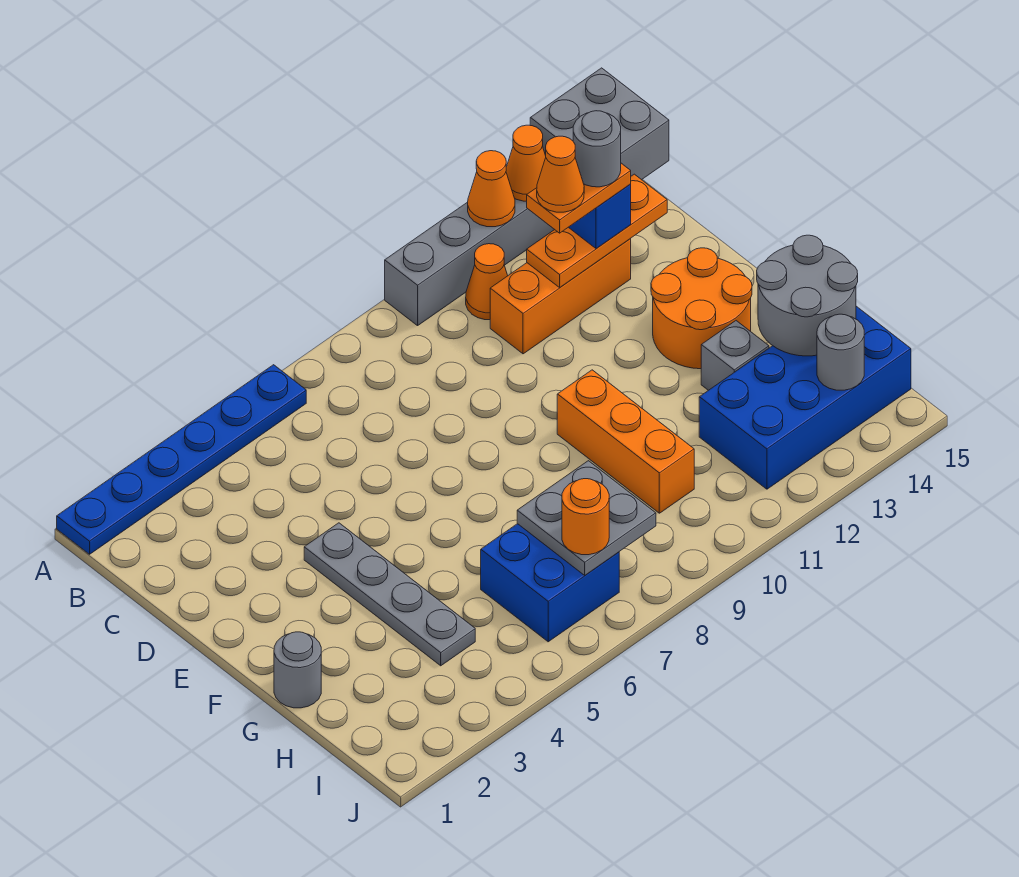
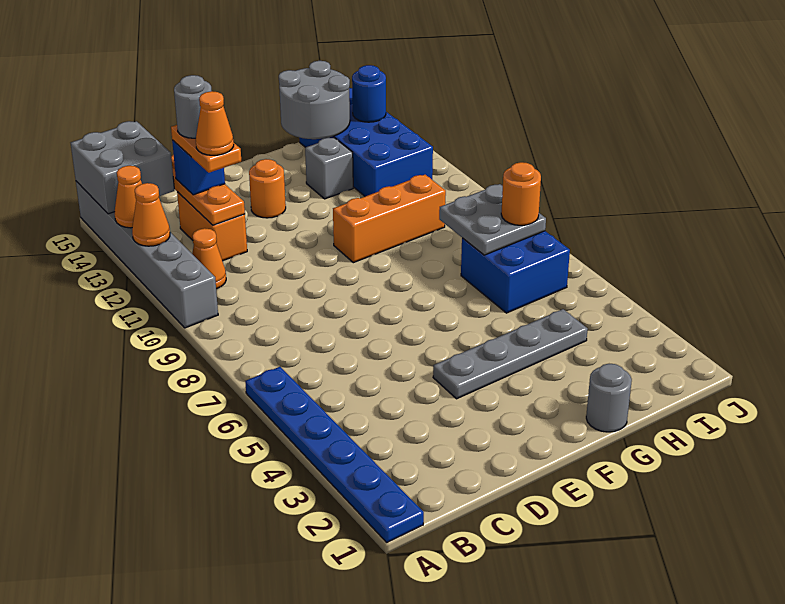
orange 1x3 brick [490,239,631,354] -> orange 1x2 brick [177,192,247,261]
orange 2x2 round brick [651,248,752,369] -> orange 1x1 round brick [249,159,286,218]
grey 1x1 round brick [817,314,864,390] -> blue 1x1 round brick [352,65,386,122]

